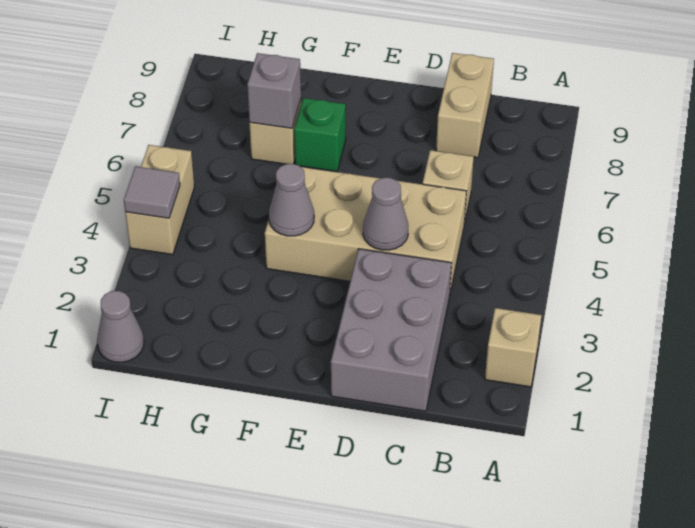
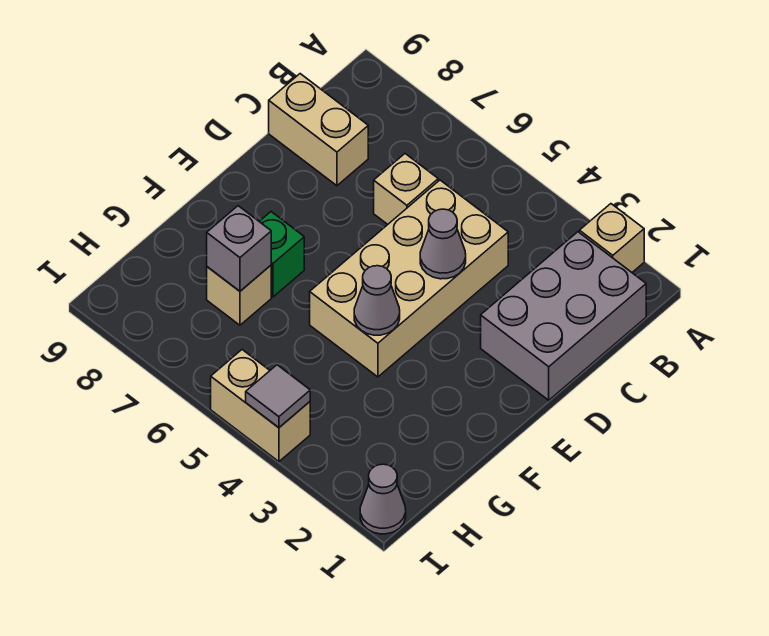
grey 2x3 brick [331,249,451,411] -> grey 2x3 brick turned to [481,232,646,400]

